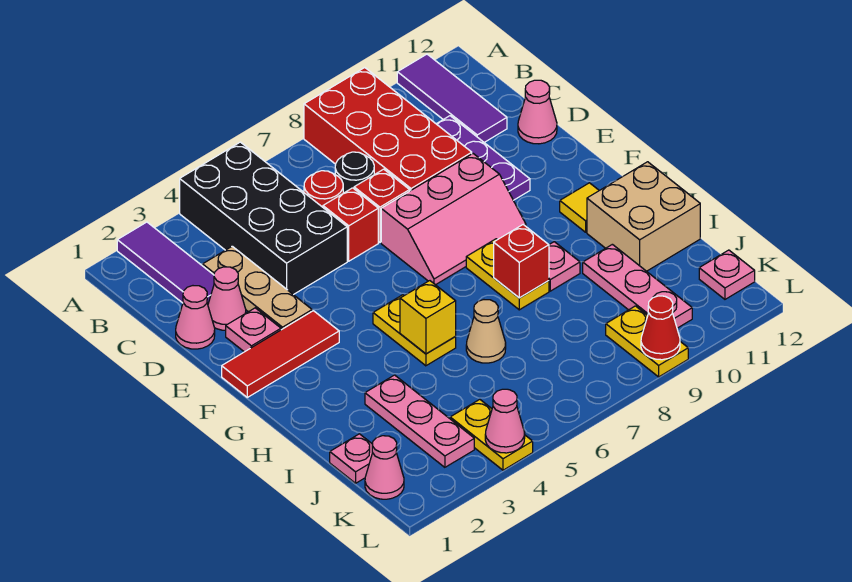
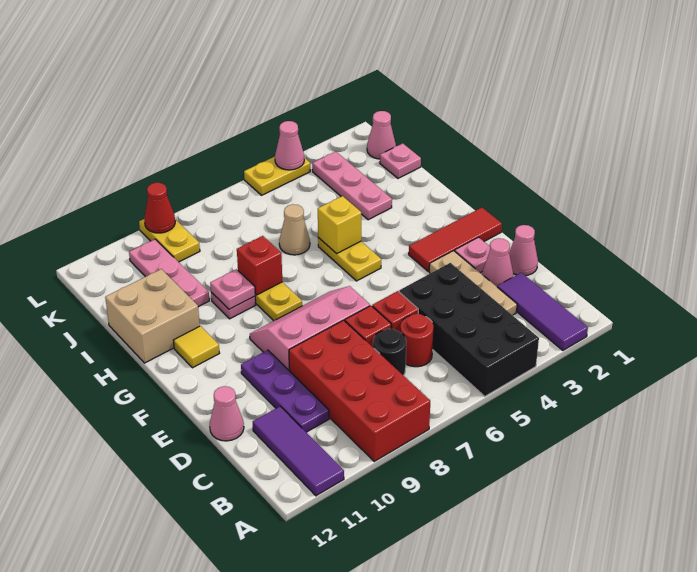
yellow 1x2 plate [450,399,533,470] -> yellow 1x2 plate turned to [244,157,310,195]
pink 1x1 plate [699,250,755,299] -> pink 1x1 plate moved to [210,269,255,309]

